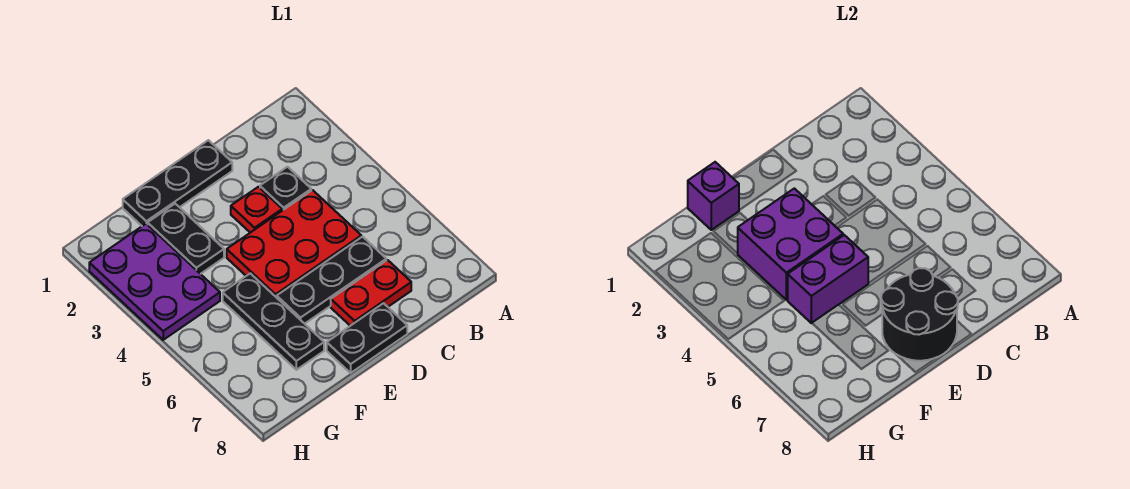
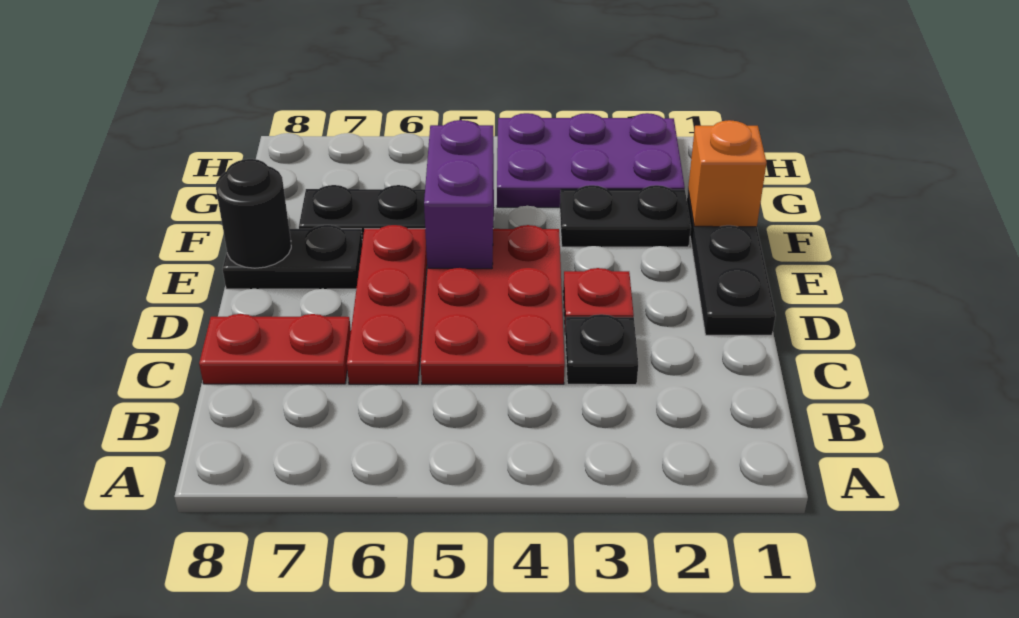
black 1x3 plate [277,237,386,324] -> red 1x3 plate [347,225,427,384]
red 1x2 plate [331,260,411,326] -> red 1x2 plate turned to [199,314,351,384]
black 2x2 round brick [881,268,958,361] -> black 1x1 round brick [216,159,291,268]
black 1x2 plate [327,303,407,373] -> black 1x2 plate turned to [223,225,362,289]
purple 2x2 brick [738,188,843,300] -> none
purple 1x1 brick [688,162,739,230] -> orange 1x1 brick [688,120,767,227]

